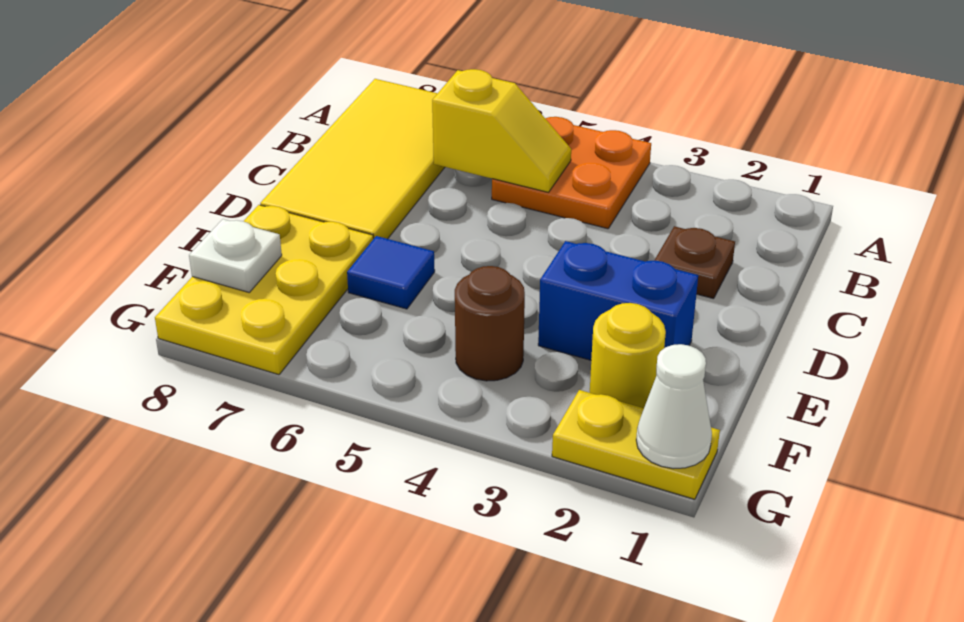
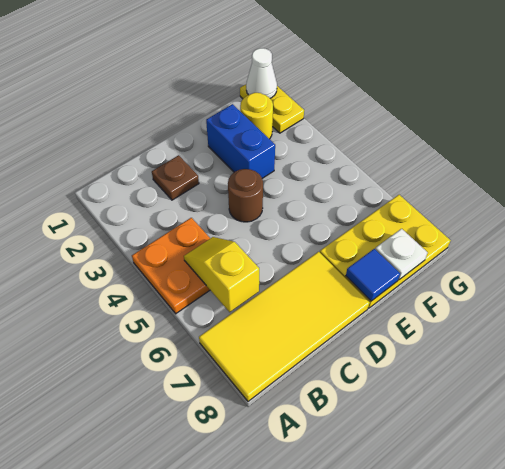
blue 1x1 tile [347,236,435,309] -> blue 1x1 tile moved to [346,249,400,301]
brown 1x1 round brick [455,266,525,381] -> brown 1x1 round brick moved to [228,169,263,222]

